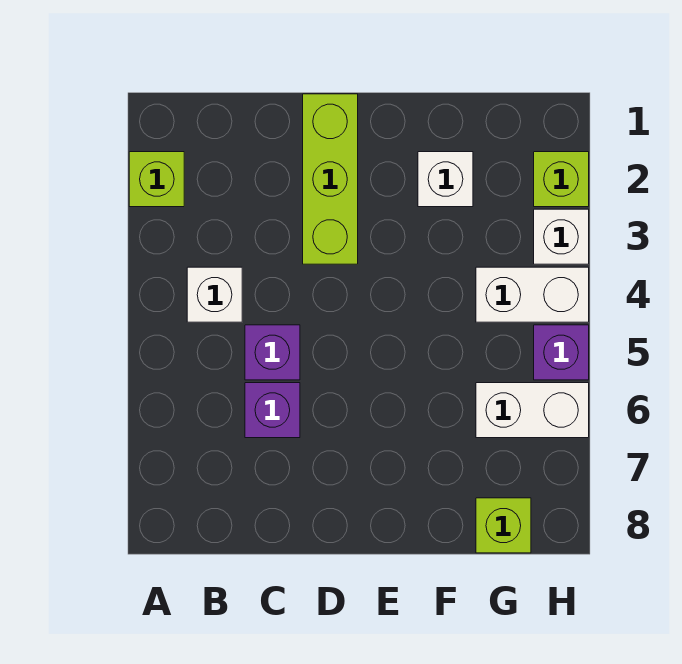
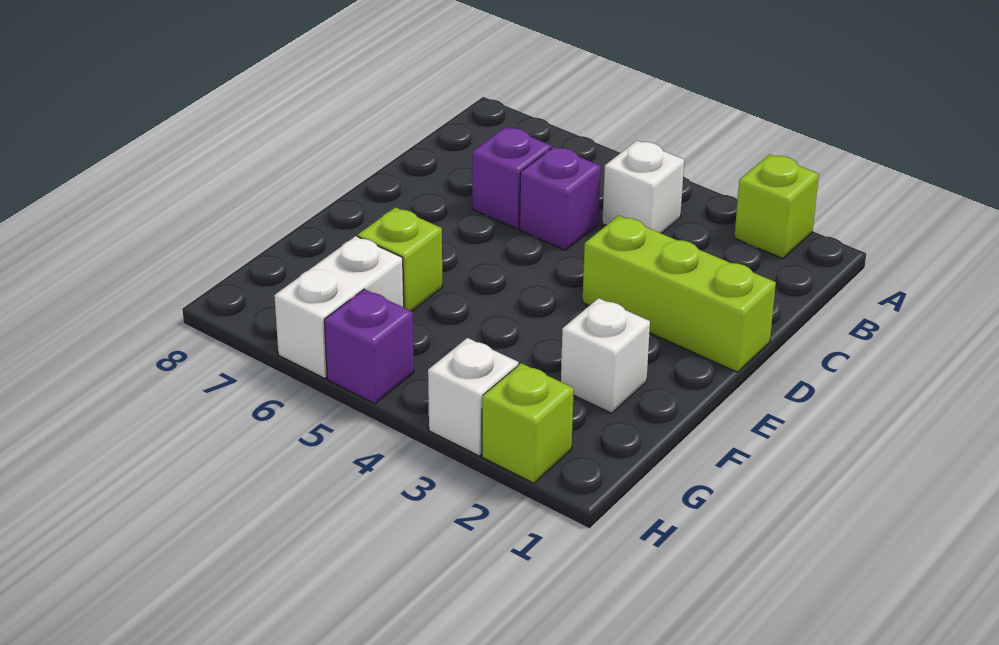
white 1x2 brick [476,267,589,322] -> none
lime 1x1 brick [476,498,531,553] -> lime 1x1 brick moved to [358,207,442,311]

